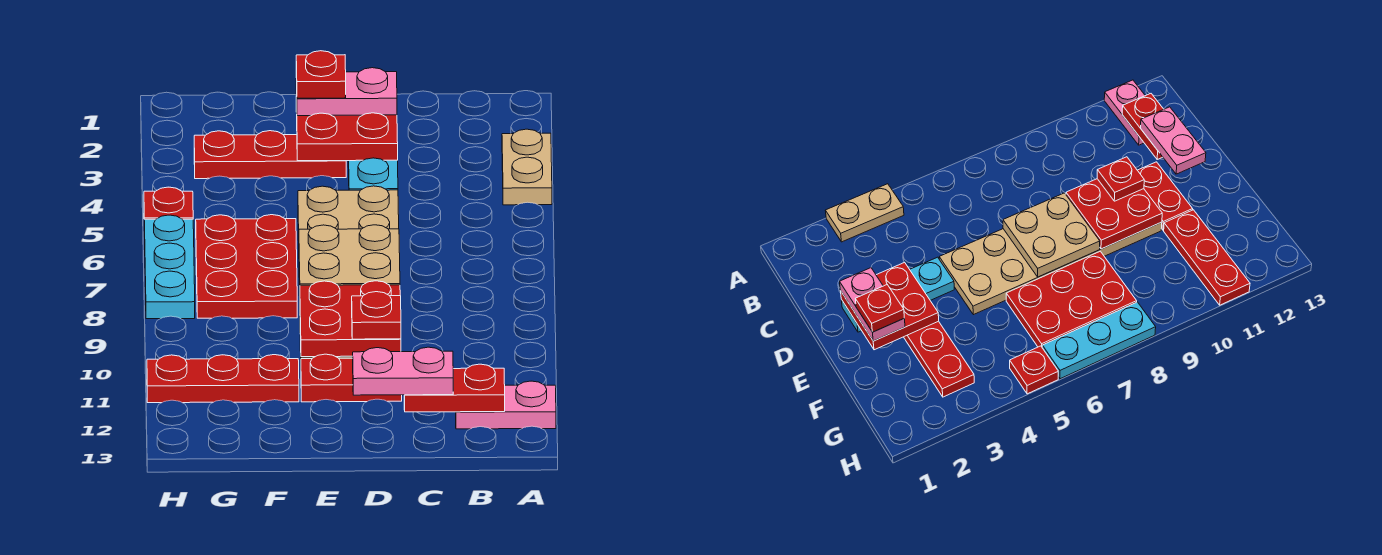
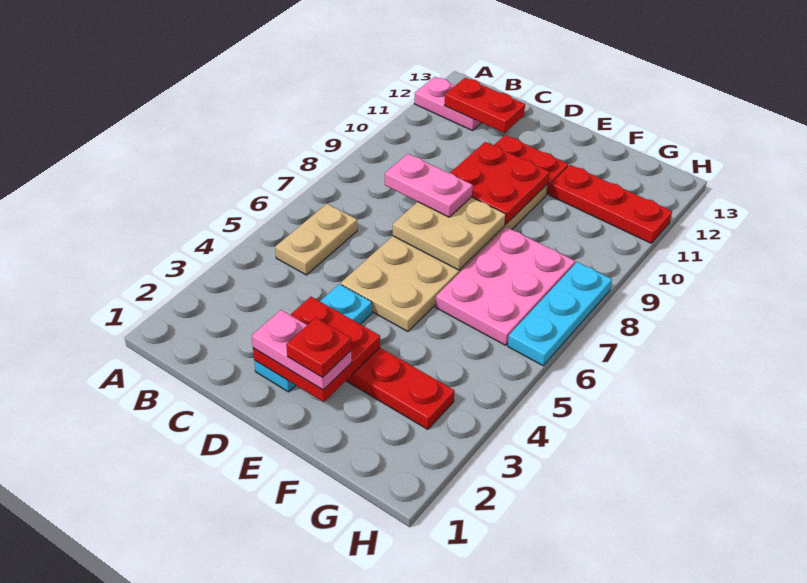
tan 1x2 plate [502,129,552,205] -> tan 1x2 plate moved to [275,204,357,275]
pink 1x2 plate [353,347,453,395] -> pink 1x2 plate moved to [385,154,473,217]
red 1x1 plate [352,292,401,339] -> none
red 2x3 plate [196,215,297,318] -> pink 2x3 plate [435,227,575,345]
red 1x1 plate [144,187,193,219] -> none

